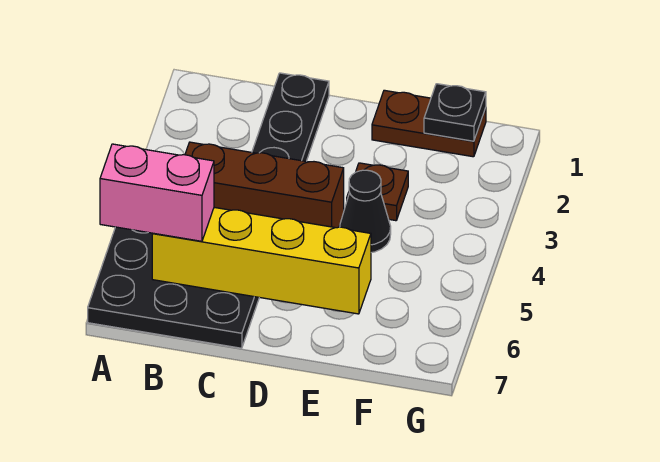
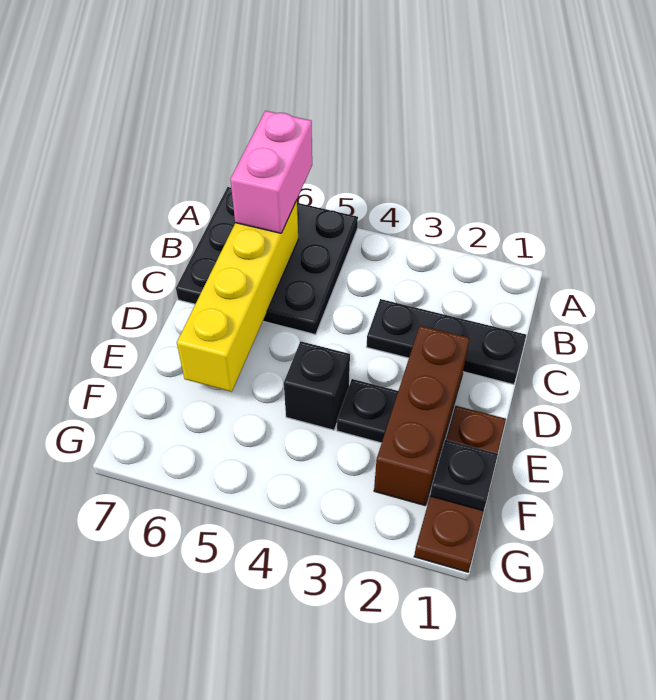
brown 1x3 brick [185,142,344,228] -> brown 1x3 brick moved to [374,326,470,505]
brown 1x2 plate [372,90,486,157] -> brown 1x3 plate [414,406,506,572]
brown 1x1 plate [347,163,408,221] -> black 1x1 plate [337,379,398,443]
black 1x1 cone [340,170,391,253] -> black 1x1 brick [284,341,350,430]

